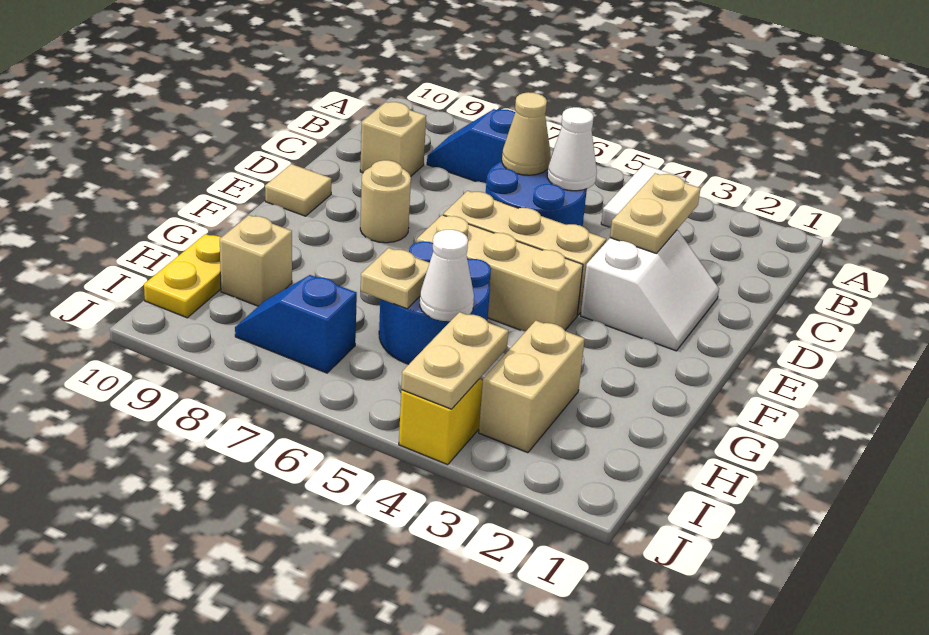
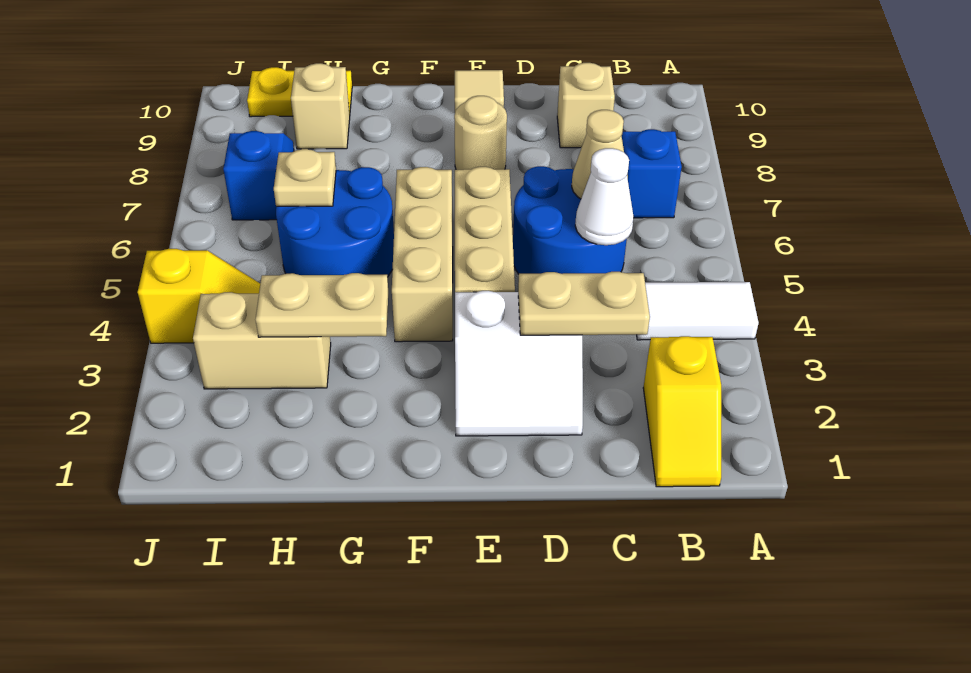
none -> yellow 1x2 slope [643,336,721,487]
white 1x1 cone [420,230,474,321] -> none
tan 1x2 plate [401,312,508,409] -> tan 1x2 plate moved to [256,273,388,337]

